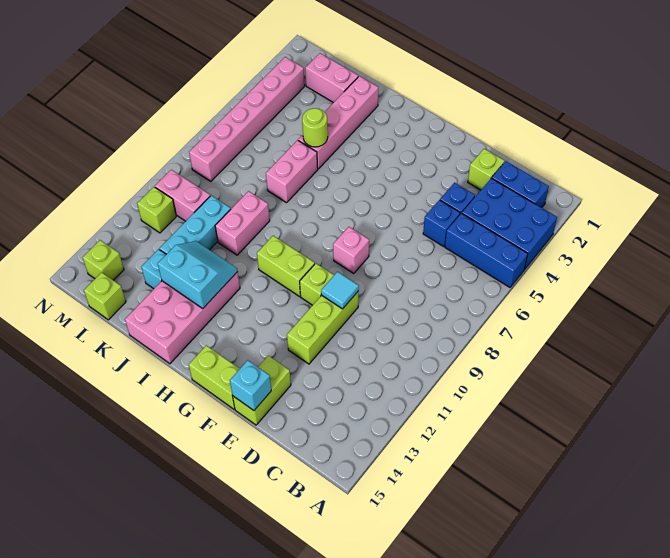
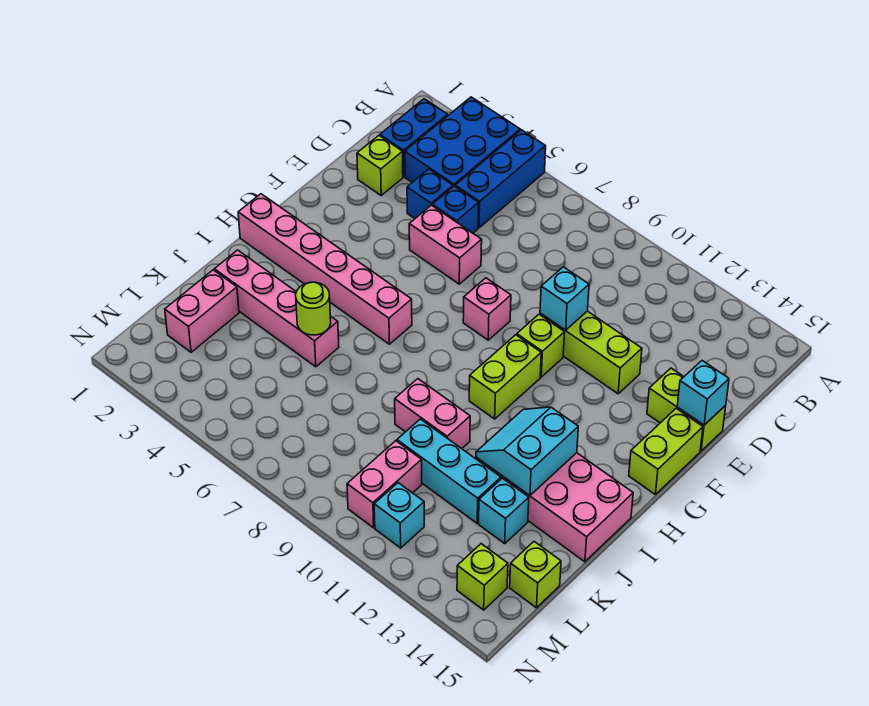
cyan 1x1 tile [321,272,359,309] -> cyan 1x1 brick [540,267,589,330]
pink 1x2 brick [266,140,318,203] -> pink 1x2 brick moved to [409,205,482,284]
pink 1x6 brick [189,57,305,181] -> pink 1x6 brick moved to [238,194,412,344]
lime 1x1 brick [137,187,176,233] -> cyan 1x1 brick [374,483,424,548]

